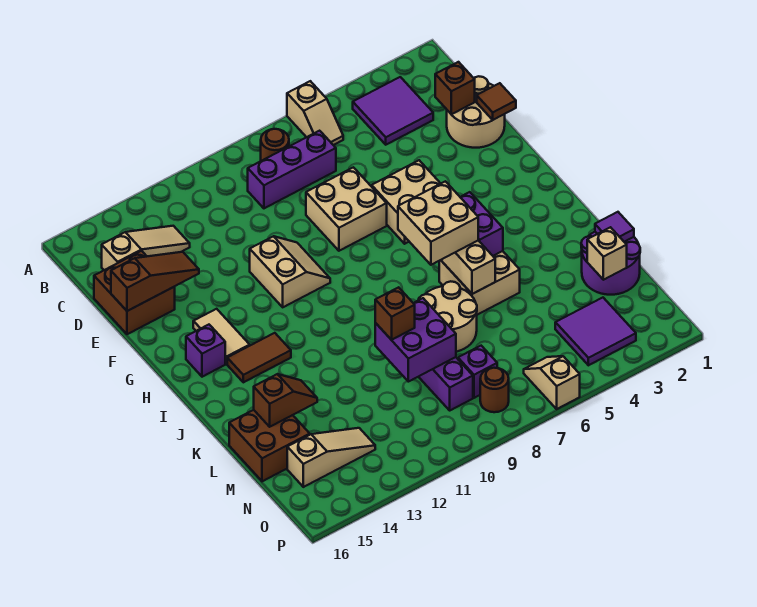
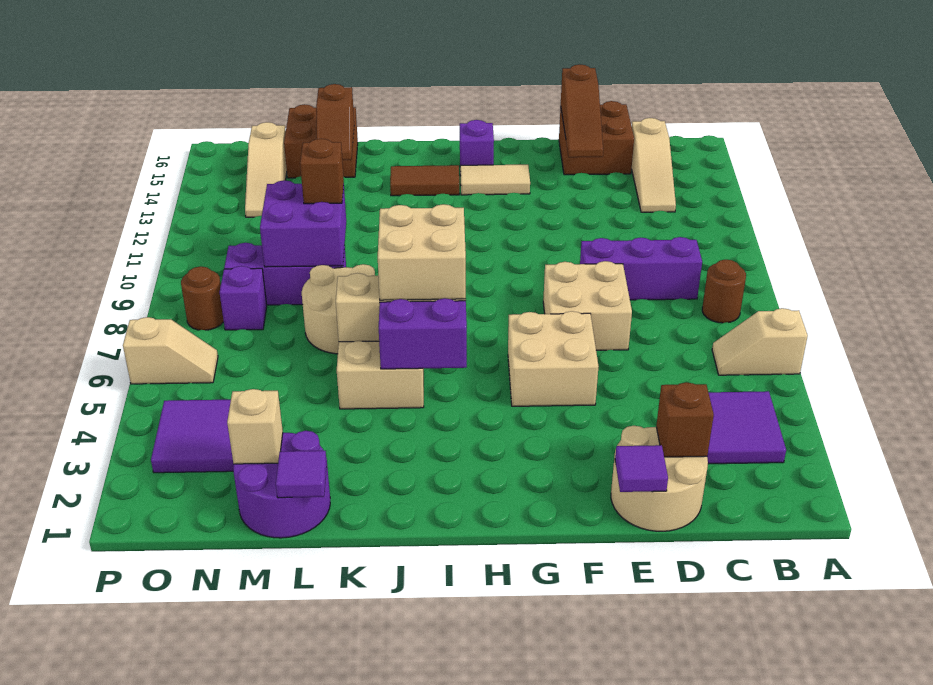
purple 1x3 brick [248,131,336,208] -> purple 1x3 brick turned to [580,237,702,300]
brown 1x1 tile [477,83,516,120] -> purple 1x1 tile [615,445,668,492]
tan 2x2 slope [250,236,330,307] -> none
brown 1x2 tile [227,333,291,382] -> brown 1x2 tile turned to [390,165,459,196]

